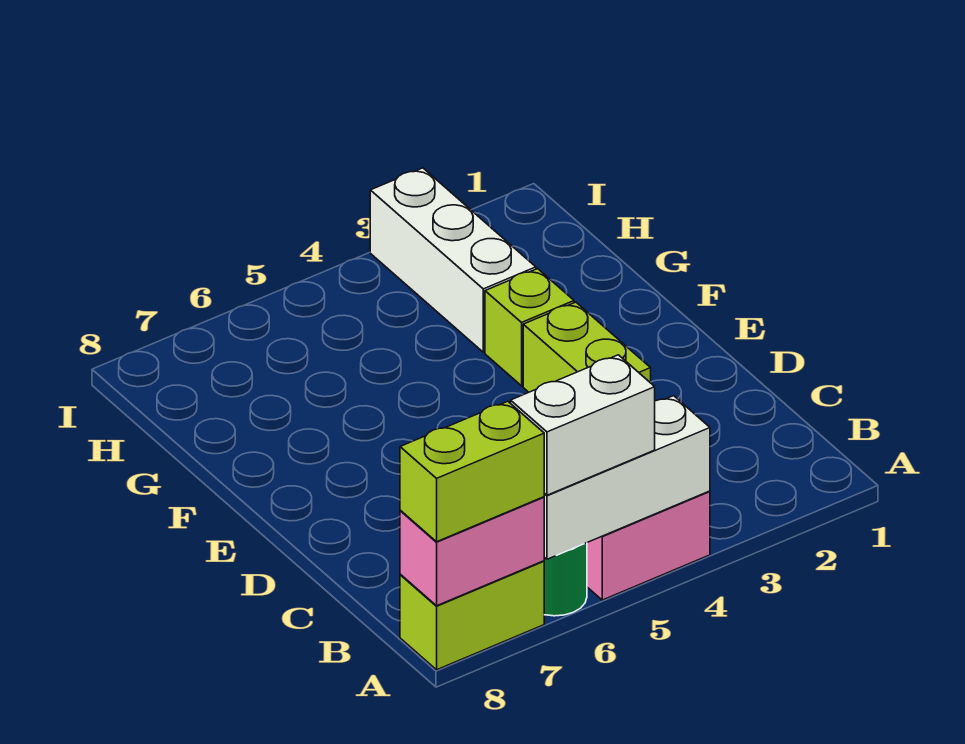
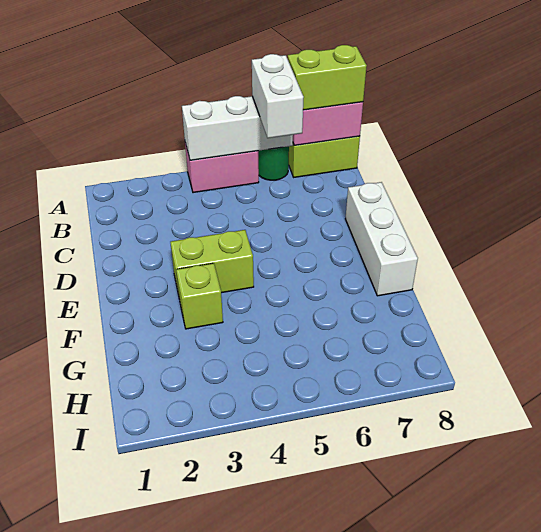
white 1x2 brick [511,355,655,495] -> white 1x2 brick turned to [252,54,304,138]
lime 1x2 brick [523,302,651,392] -> lime 1x2 brick turned to [170,230,254,295]
white 1x3 brick [370,168,536,352] -> white 1x3 brick moved to [345,182,418,296]

